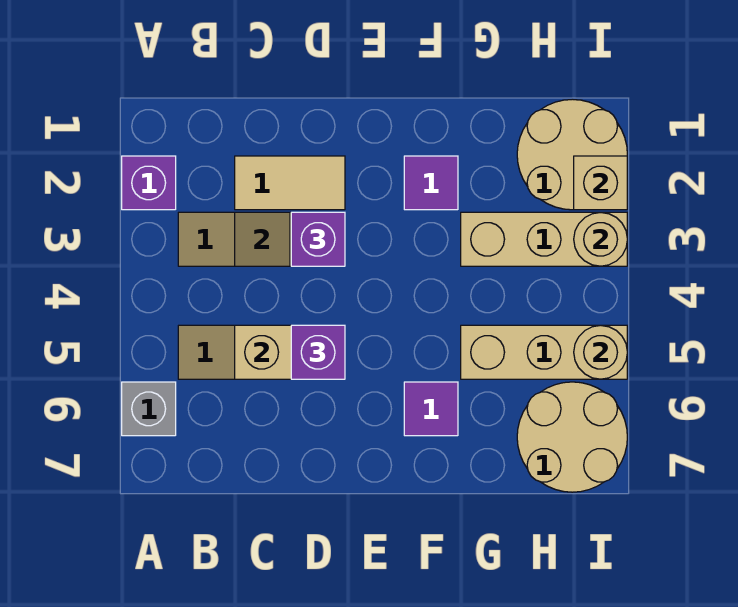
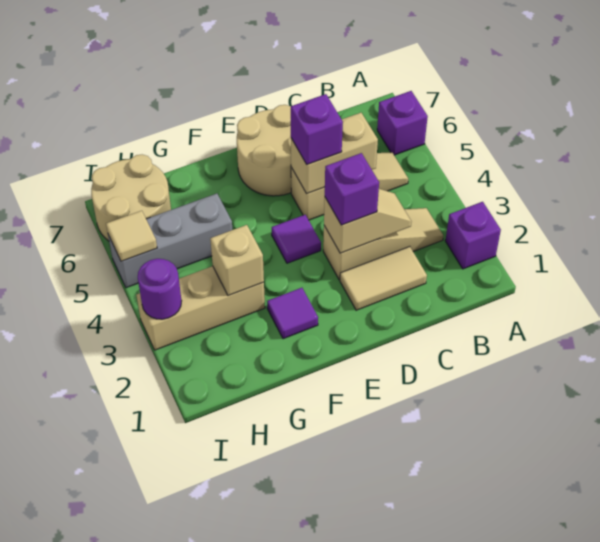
grey 1x1 brick [122,382,176,436] -> purple 1x1 brick [377,91,428,155]
purple 1x1 tile [404,382,458,436] -> purple 1x1 tile moved to [272,215,321,263]
tan 1x3 brick [461,325,627,379] -> grey 1x3 brick [108,194,232,288]
tan 2x2 round brick [517,99,627,210] -> tan 2x2 round brick moved to [237,105,291,196]
tan 1x1 brick [574,156,627,210] -> tan 1x1 brick moved to [210,225,264,296]
tan 1x1 round brick [574,212,627,266] -> purple 1x1 round brick [138,259,182,319]
tan 1x1 round brick [574,325,627,379] -> tan 1x1 tile [106,211,157,261]

